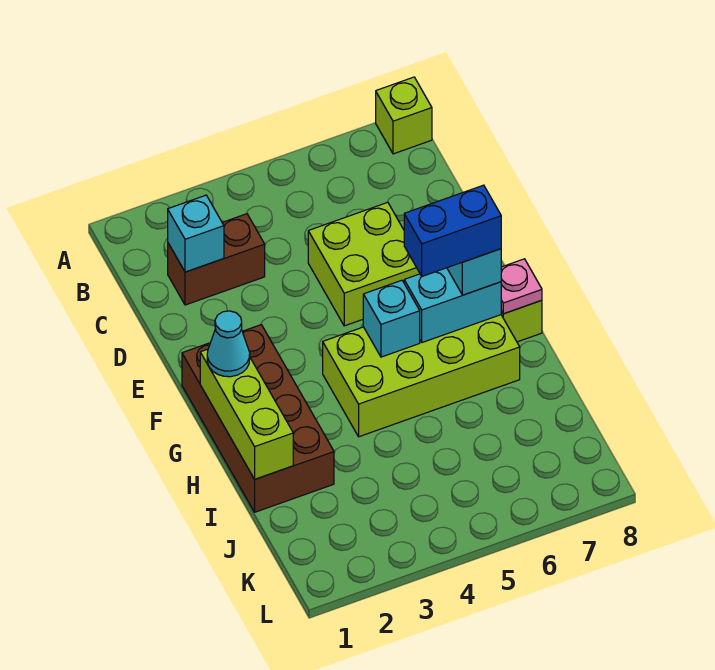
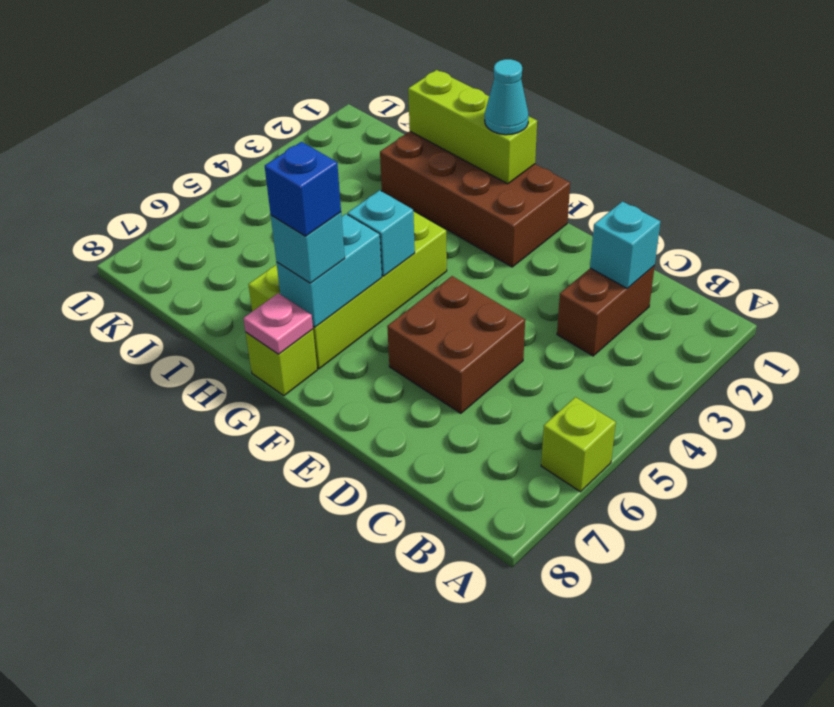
lime 1x1 brick [376,77,432,154] -> lime 1x1 brick moved to [541,397,616,492]
lime 2x2 brick [308,202,420,326] -> brown 2x2 brick [387,276,525,413]
blue 1x2 brick [404,185,501,276] -> blue 1x1 brick [265,142,341,236]

